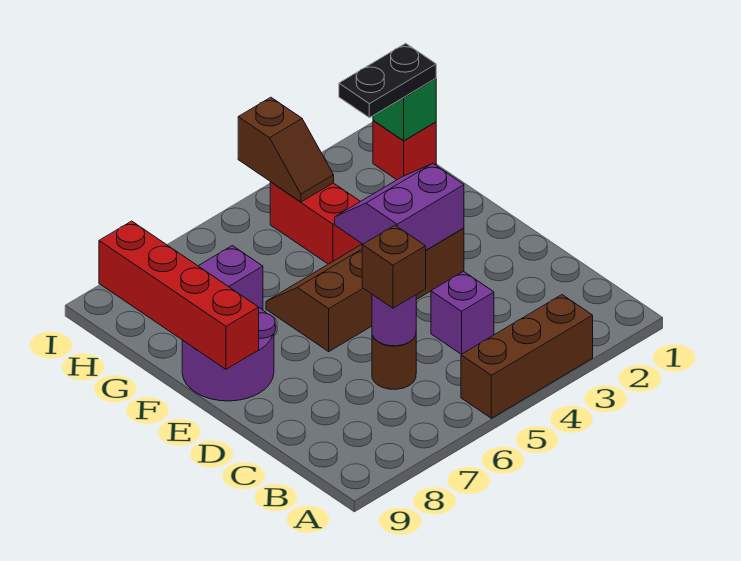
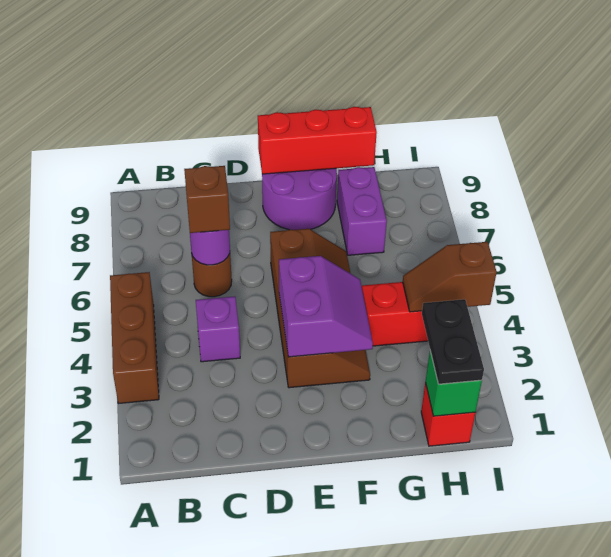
red 1x4 brick [99,221,259,369] -> red 1x3 brick [258,107,377,174]

